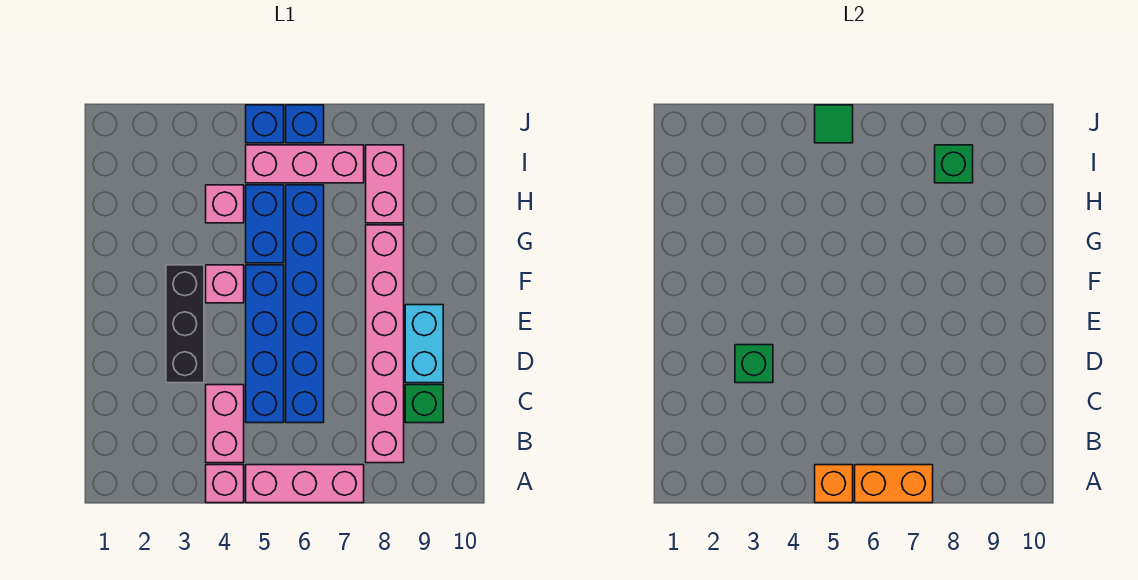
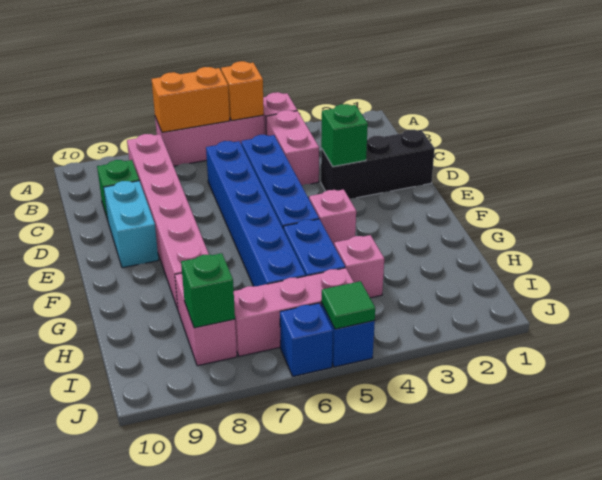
black 1x3 brick [166,265,204,383] -> black 1x3 brick turned to [321,130,435,199]

